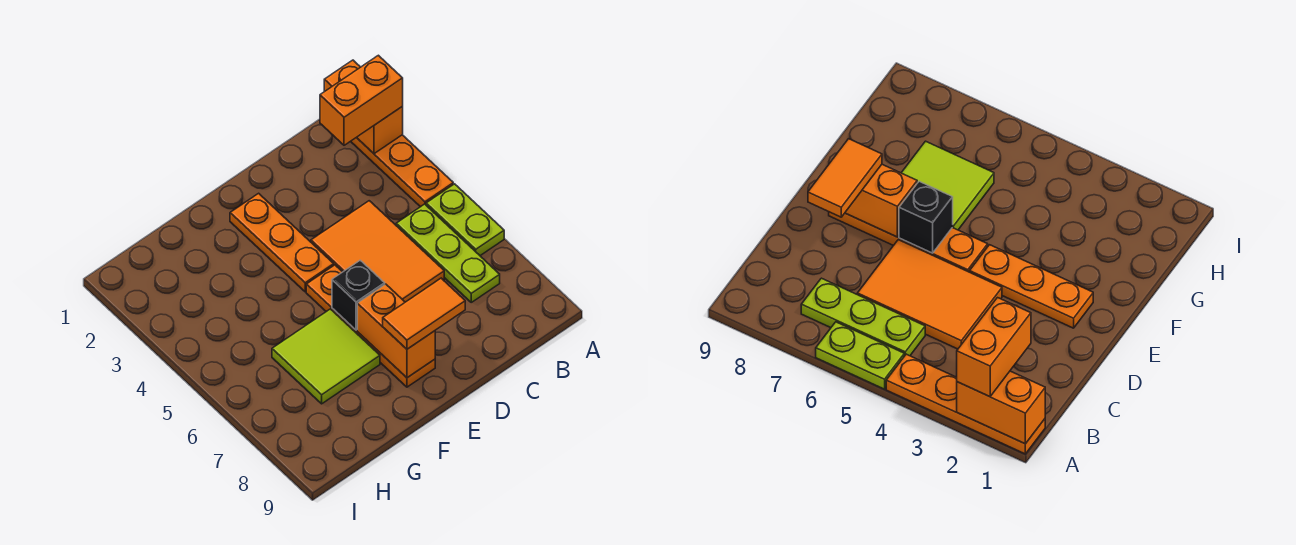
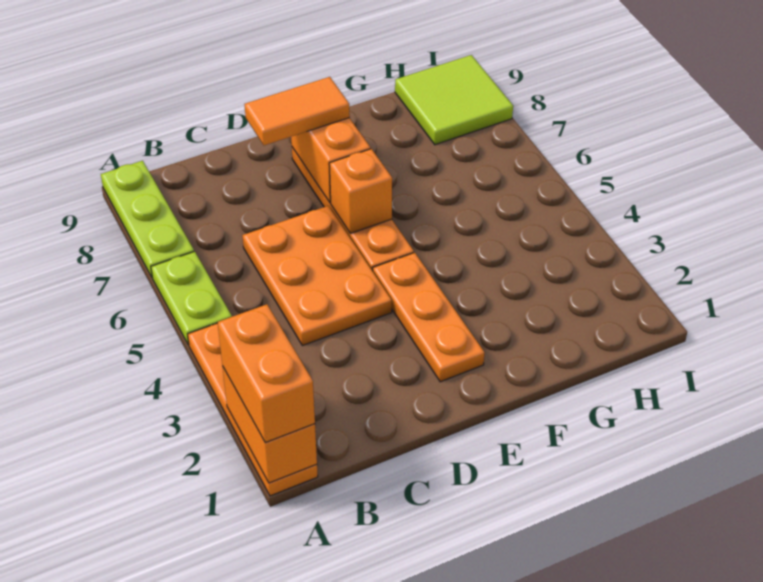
orange 1x2 brick [320,55,403,145] -> orange 1x2 brick turned to [218,304,315,443]
lime 1x3 plate [396,204,500,302] -> lime 1x3 plate moved to [101,161,194,277]
orange 2x3 tile [311,201,444,302] -> orange 2x3 plate [242,206,392,346]
black 1x1 brick [332,260,385,330] -> orange 1x1 brick [329,149,392,234]
lime 2x2 tile [272,309,380,404] -> lime 2x2 tile moved to [395,55,513,145]

